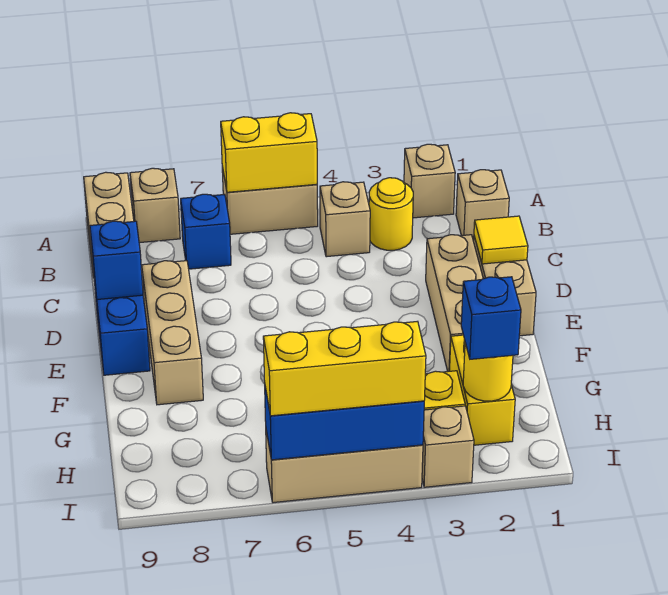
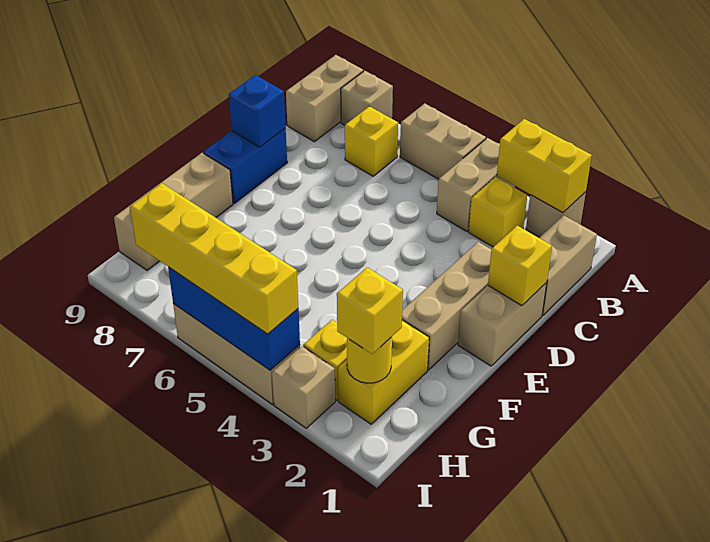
yellow 1x2 brick [221,113,317,192] -> yellow 1x2 brick moved to [497,119,592,212]
tan 1x1 brick [456,170,509,241] -> tan 1x2 brick [539,215,597,315]
yellow 1x1 round brick [369,178,413,250] -> yellow 1x1 brick [469,177,527,247]
tan 1x1 brick [320,182,370,257] -> tan 1x2 brick [437,138,515,231]
blue 1x1 brick [181,194,231,269] -> yellow 1x1 brick [345,106,398,176]
yellow 1x1 tile [474,216,528,264] -> yellow 1x1 brick [488,226,552,306]
tan 1x3 brick [142,261,203,405] -> tan 1x3 brick moved to [114,153,233,271]
blue 1x1 brick [461,277,521,359] -> yellow 1x1 brick [337,267,403,354]
yellow 1x3 brick [263,321,426,416] -> yellow 1x4 brick [130,183,298,334]

